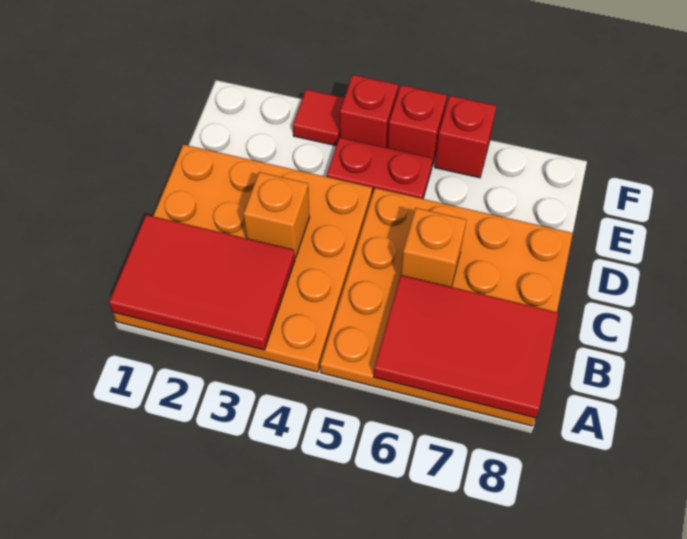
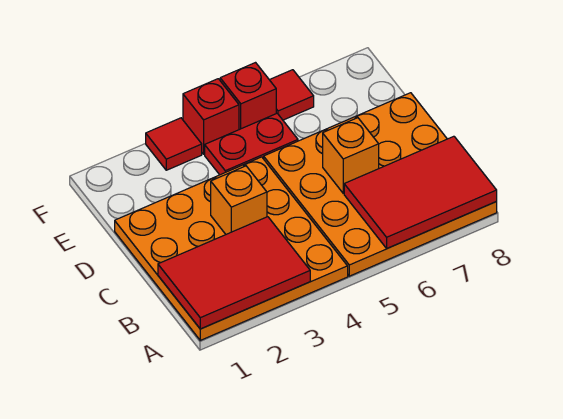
red 1x1 brick [435,96,496,178] -> red 1x1 tile [270,70,314,120]

